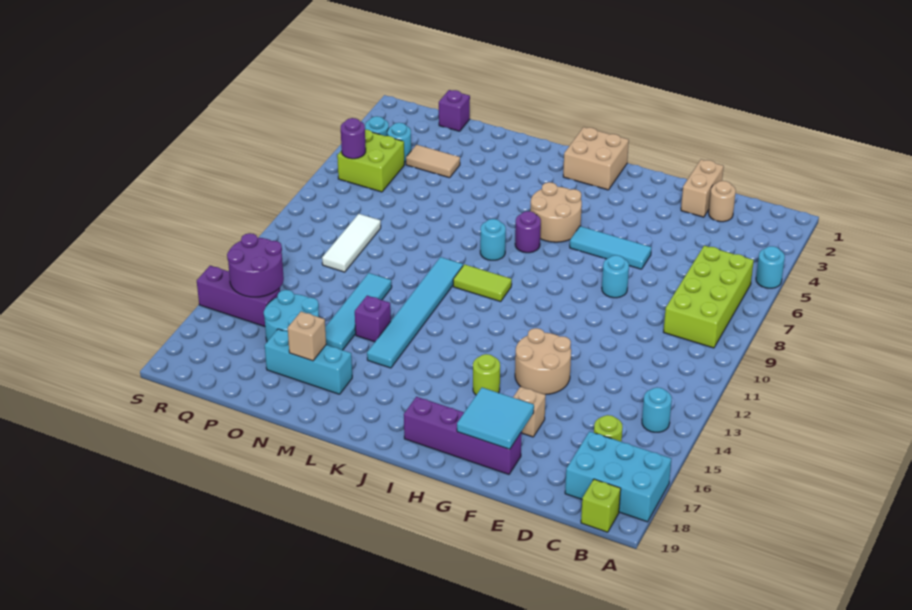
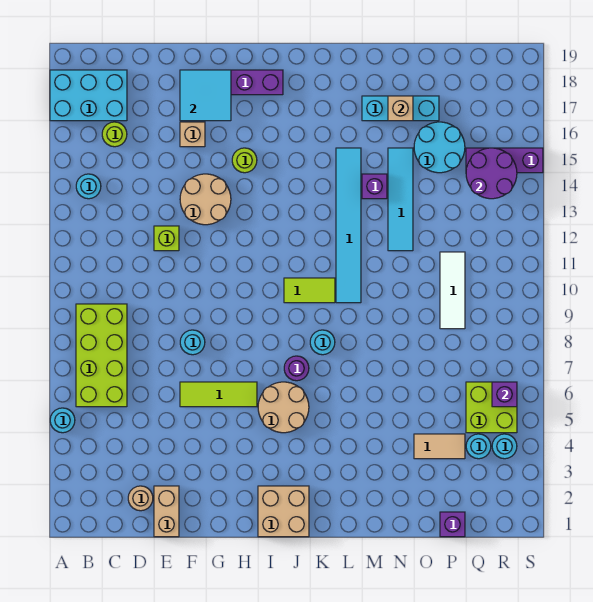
lime 1x1 brick [581,479,621,532] -> lime 1x1 brick moved to [154,226,179,251]
cyan 1x3 tile [570,226,652,269] -> lime 1x3 tile [180,382,257,407]
purple 1x1 round brick [341,118,366,159] -> purple 1x1 brick [492,382,517,407]

